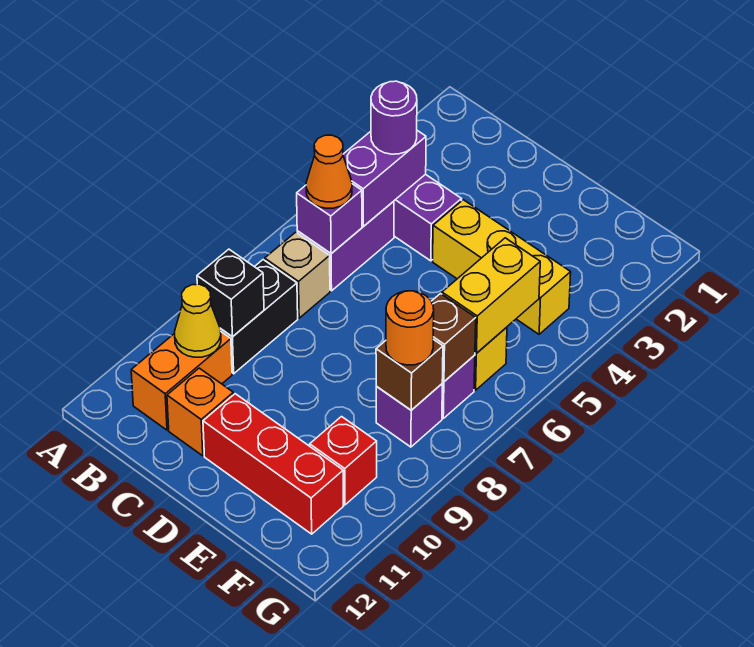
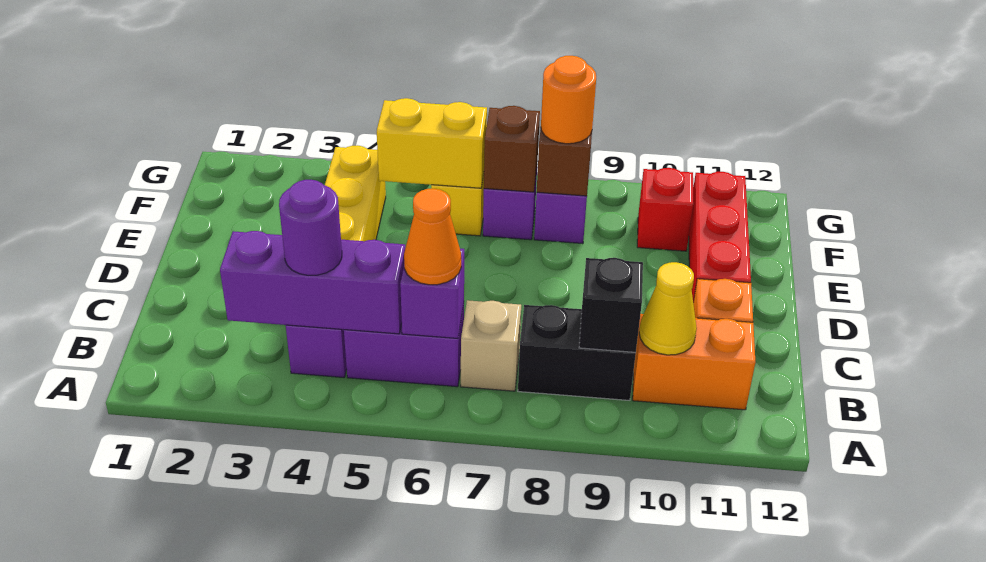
purple 1x2 brick [343,131,426,226] -> purple 1x3 brick [220,231,405,334]

